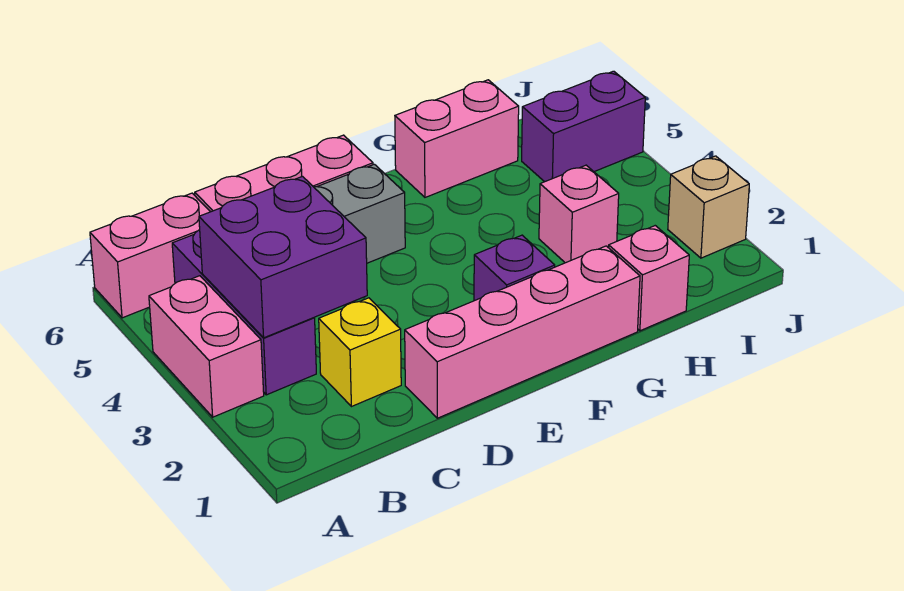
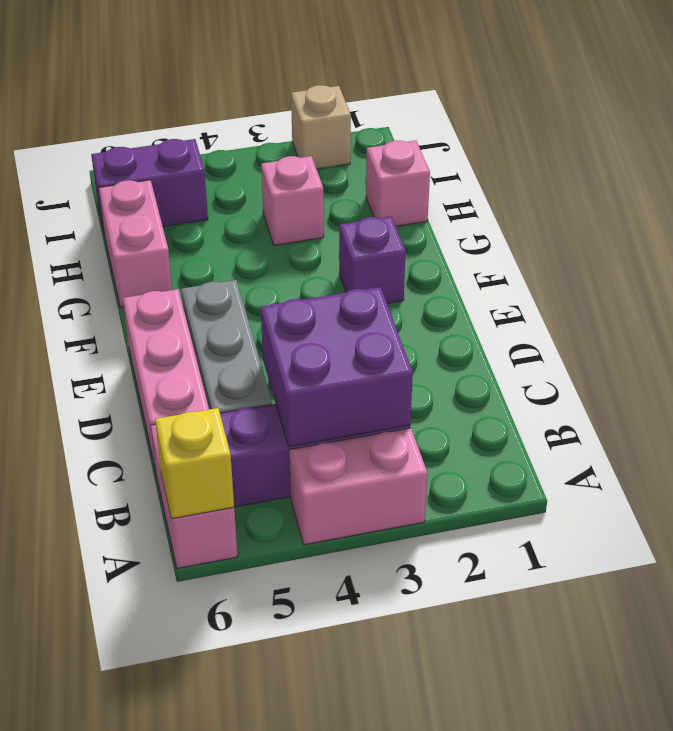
yellow 1x1 brick [319,298,401,407] -> yellow 1x1 brick moved to [155,408,234,519]
pink 1x4 brick [405,246,640,418] -> none
purple 1x2 brick [522,71,645,182] -> purple 1x2 brick turned to [91,139,208,230]

